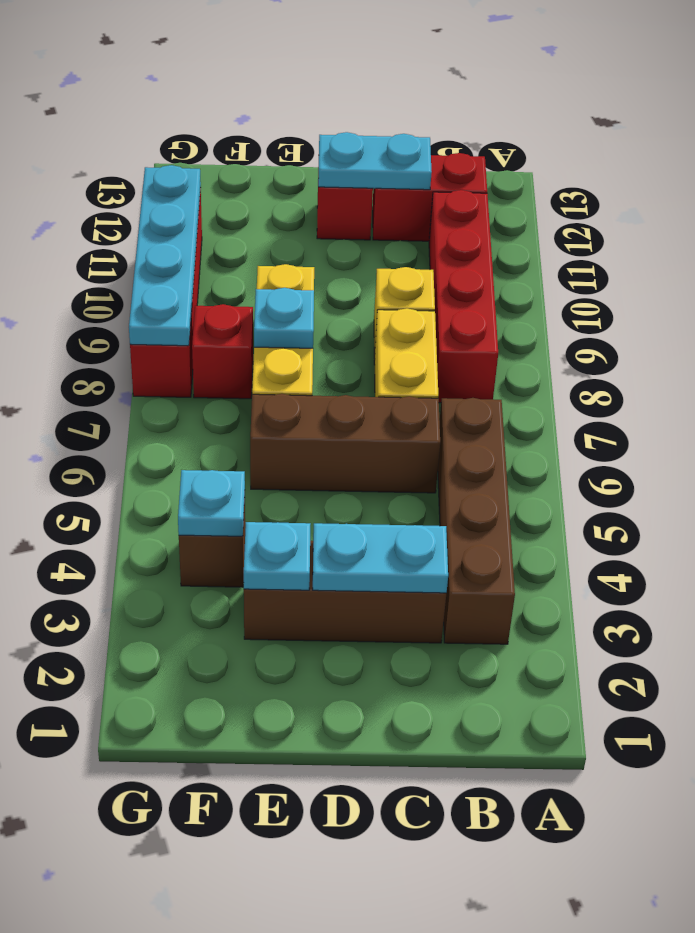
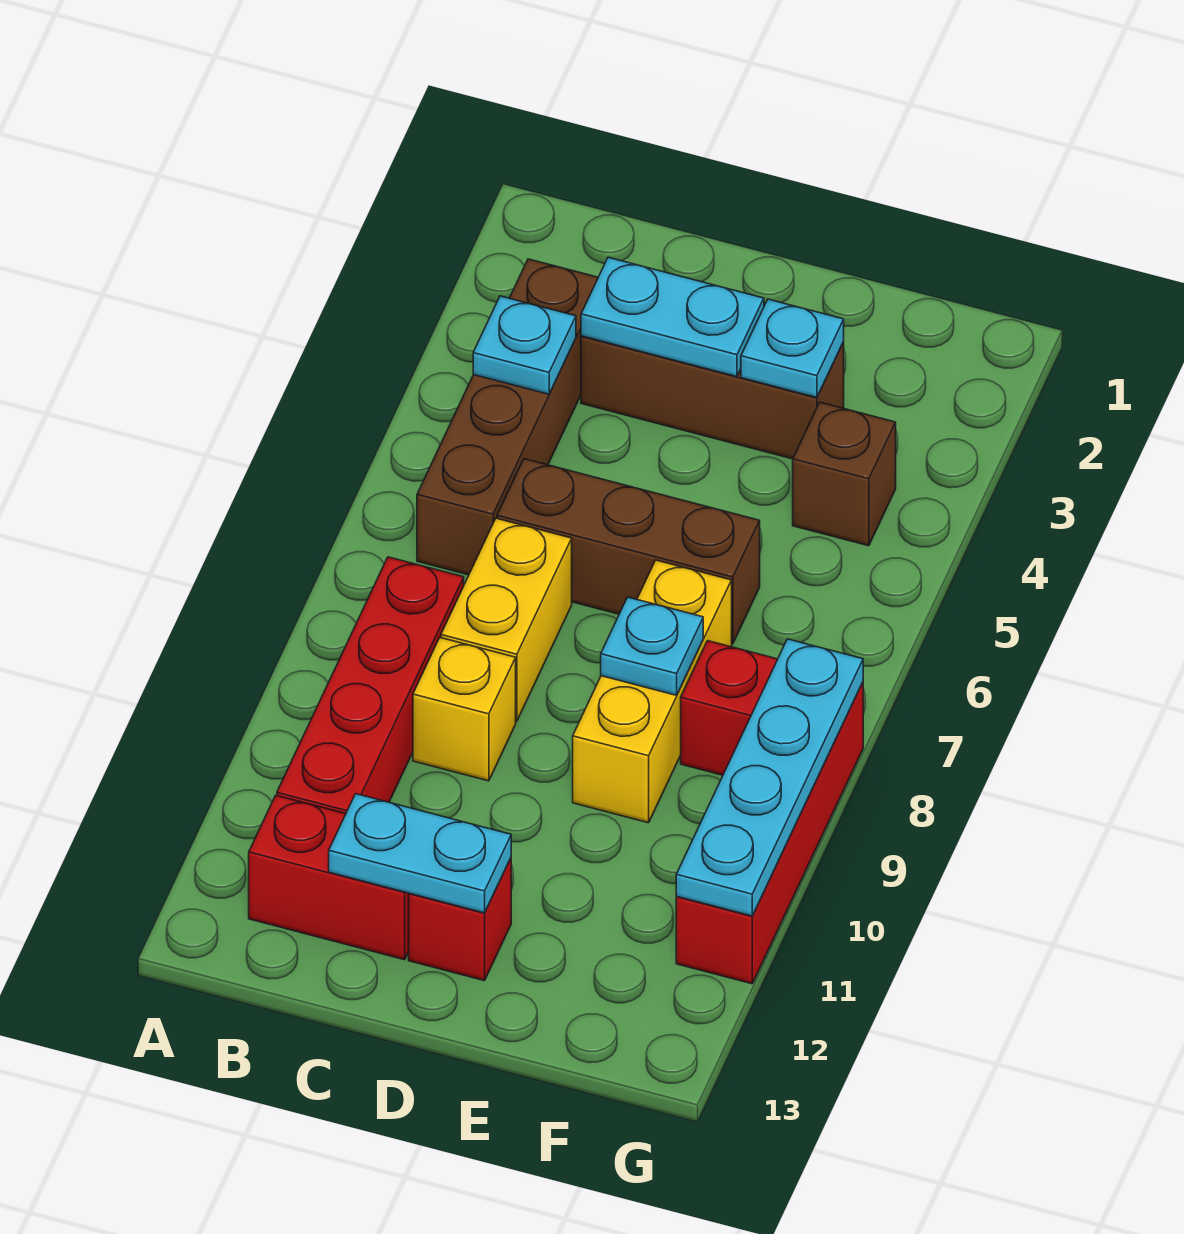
cyan 1x1 plate [178,470,245,536] -> cyan 1x1 plate moved to [473,296,576,394]

